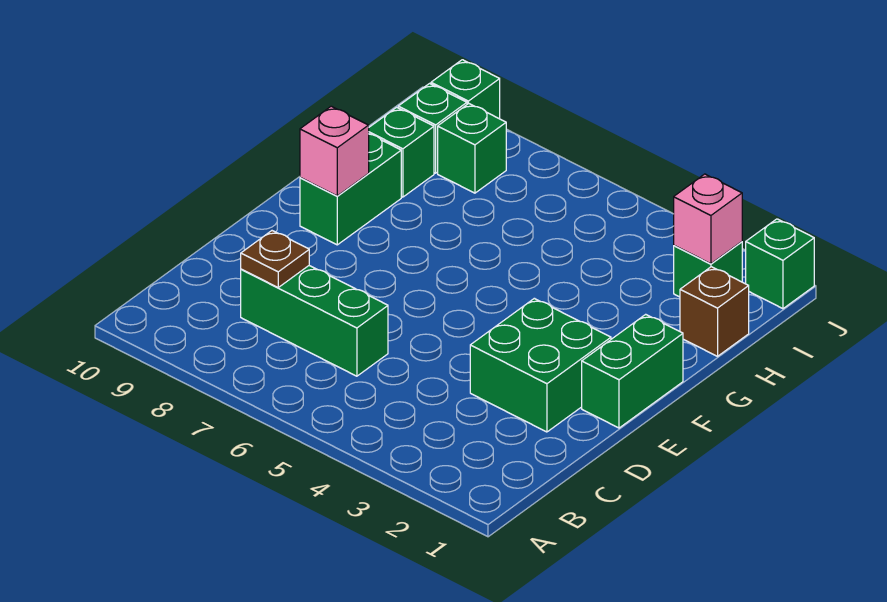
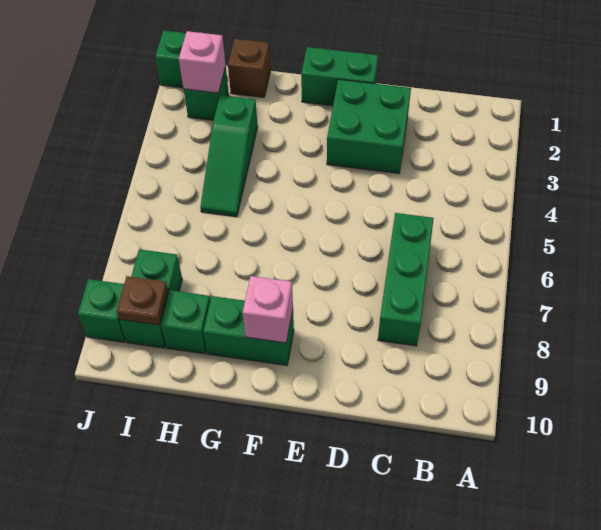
brown 1x1 plate [241,231,309,287] -> brown 1x1 plate moved to [117,276,168,325]
none -> green 1x3 slope [200,95,258,217]

